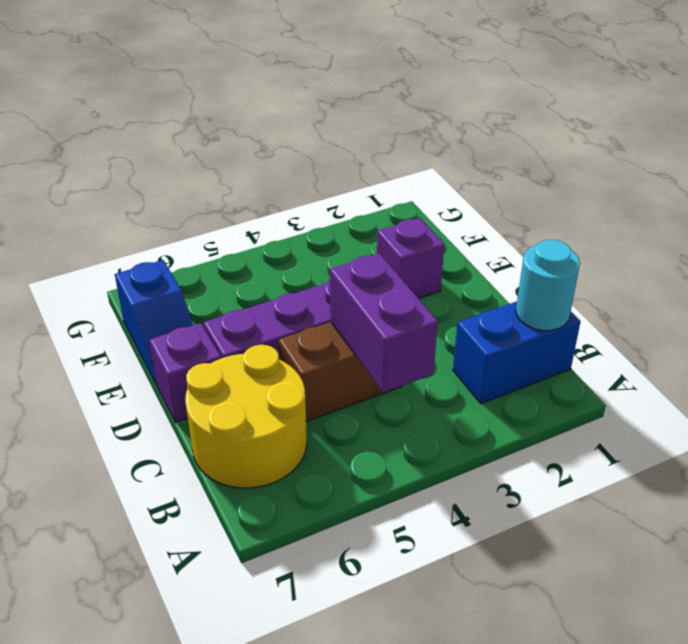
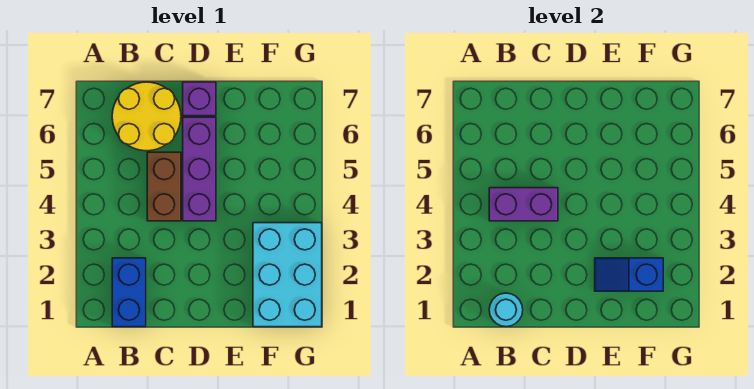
purple 1x1 brick [377,218,444,298] -> none
blue 1x2 slope [115,260,193,386] -> blue 1x2 slope moved to [595,258,663,291]
none -> cyan 2x3 brick [253,223,322,327]

